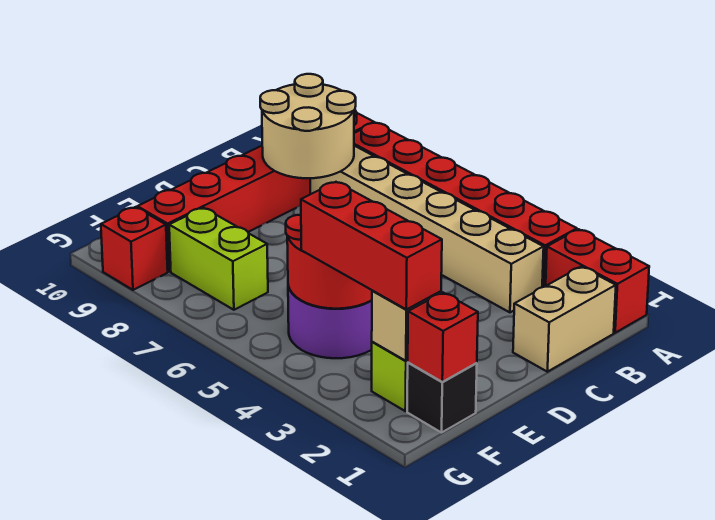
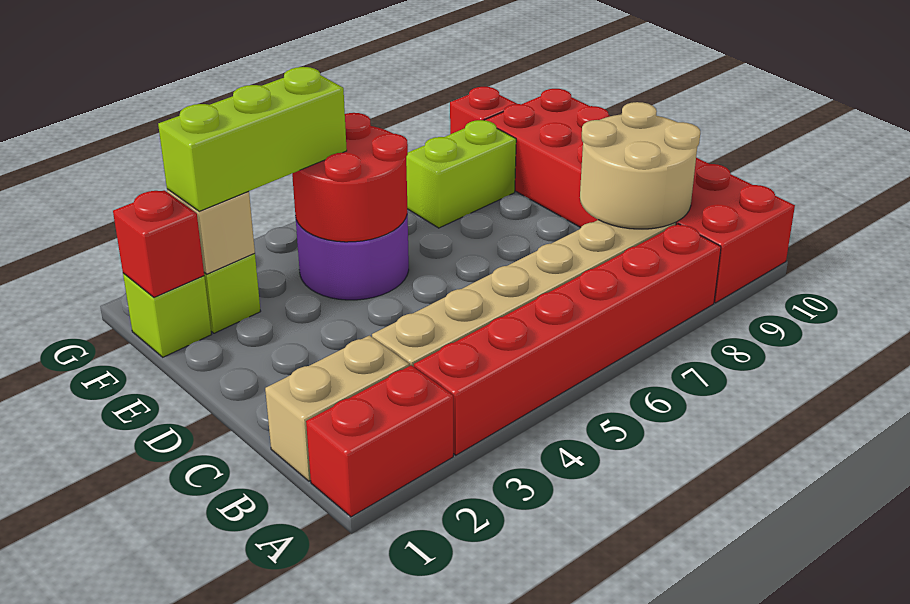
red 1x6 brick [137,110,374,272] -> red 2x6 brick [485,89,795,303]
tan 1x2 brick [513,267,616,372] -> tan 1x2 brick turned to [265,335,409,481]
black 1x1 brick [407,363,477,433] -> lime 1x1 brick [123,273,211,357]
red 1x3 brick [301,182,442,309] -> lime 1x3 brick [158,67,347,211]

